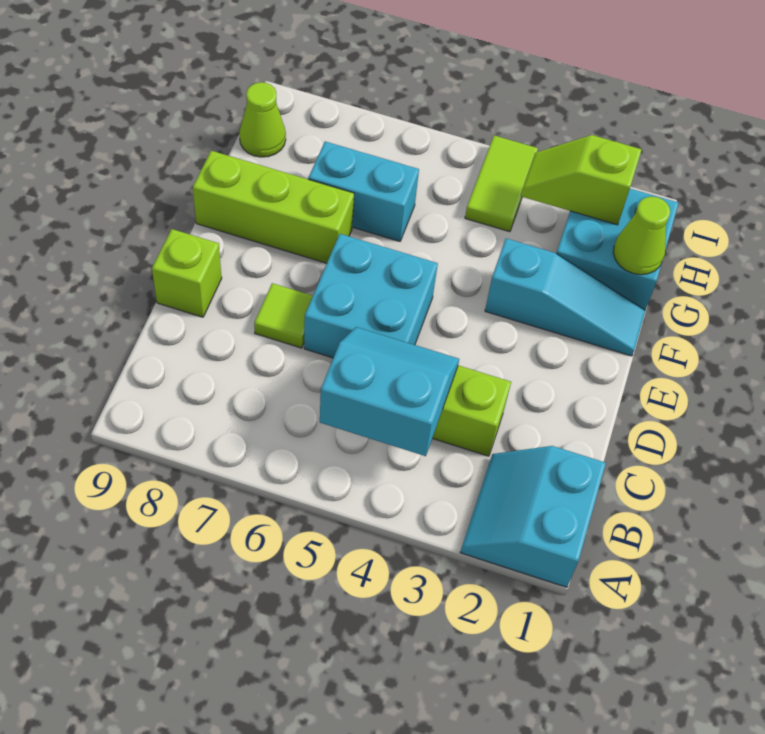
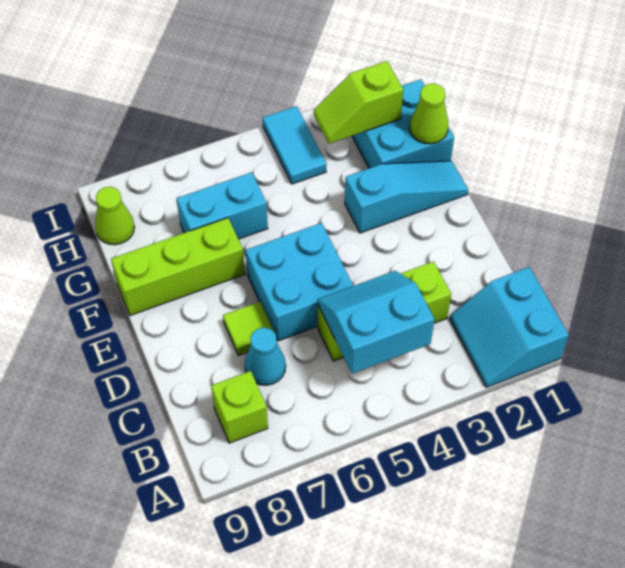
none -> cyan 1x1 cone [245,328,286,385]
lime 1x1 brick [152,229,222,317] -> lime 1x1 brick moved to [211,371,268,443]
lime 1x2 tile [465,135,538,232] -> cyan 1x2 tile [263,106,326,184]

